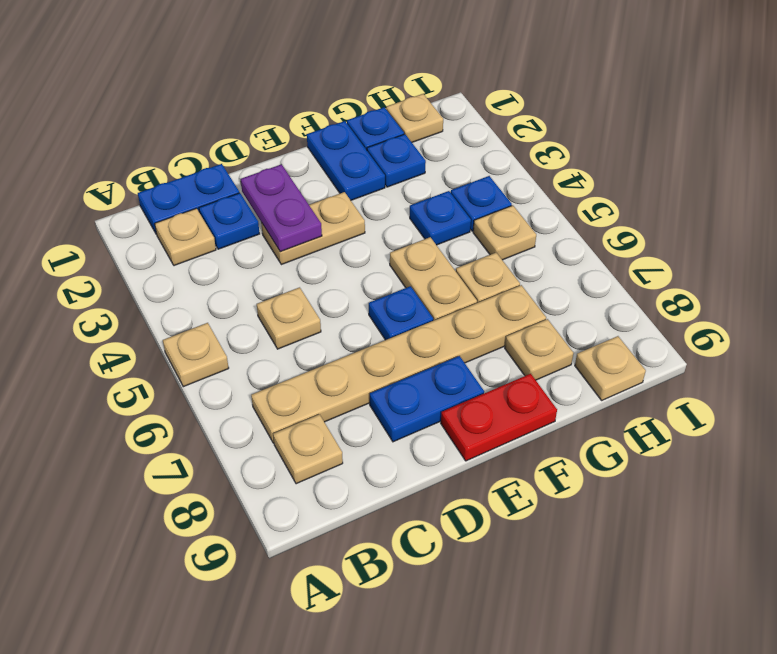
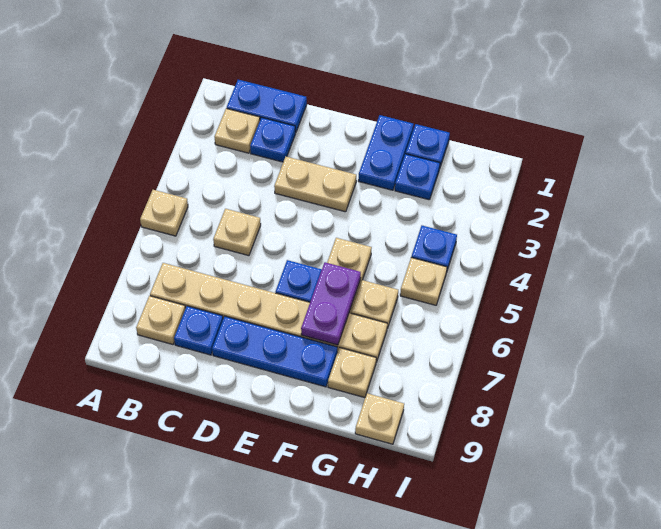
purple 1x2 plate [241,164,322,252] -> purple 1x2 plate moved to [301,262,361,345]
blue 1x2 plate [370,356,484,442] -> blue 1x3 plate [212,316,337,387]
red 1x2 plate [441,374,557,461] -> none
blue 1x1 plate [410,191,471,245] -> blue 1x1 plate moved to [174,306,223,355]
tan 1x1 plate [386,94,443,142] -> none

